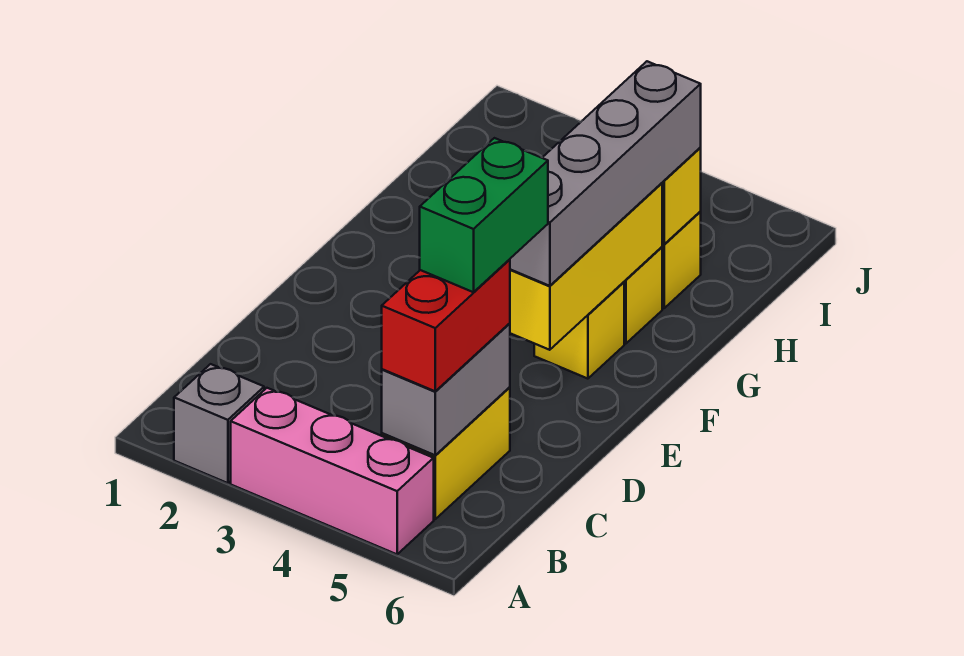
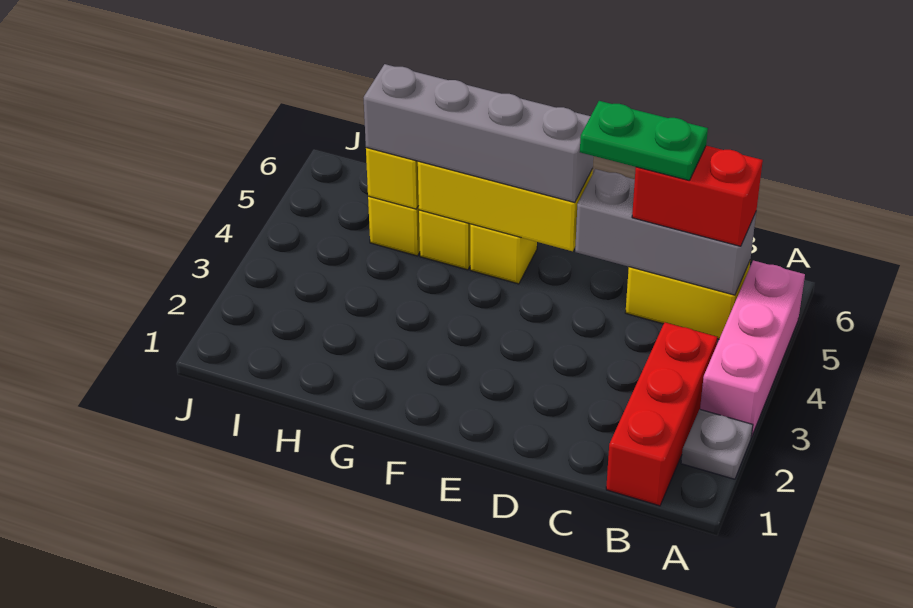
grey 1x1 brick [174,364,264,483] -> grey 1x1 plate [681,409,753,479]
none -> red 1x3 brick [606,322,717,506]
grey 1x2 brick [382,323,510,455] -> grey 1x3 brick [575,169,756,295]
green 1x2 brick [420,138,548,292] -> green 1x2 plate [580,101,708,180]

